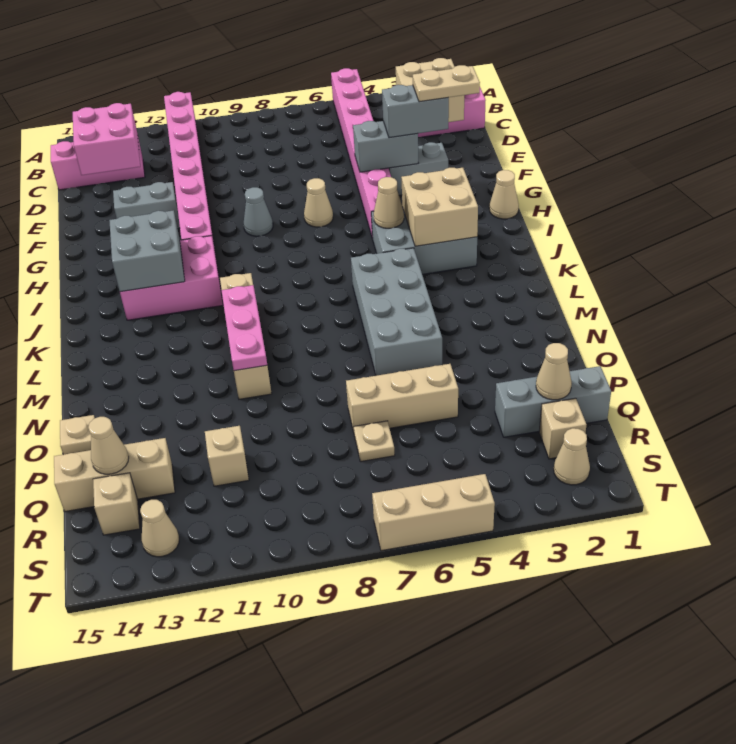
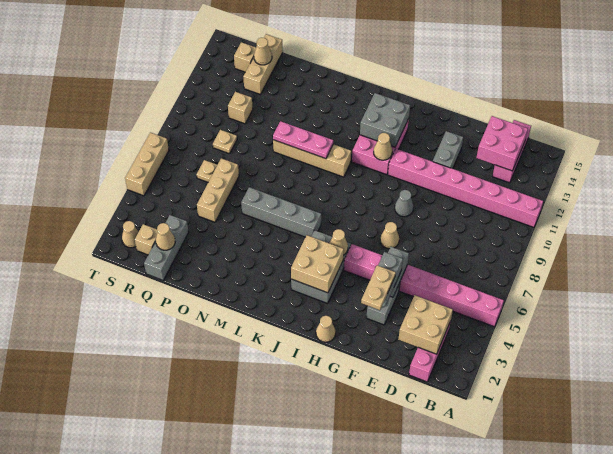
grey 2x4 brick [351,248,442,376] -> grey 1x4 brick [241,187,321,237]
tan 1x1 plate [60,415,95,455] -> tan 1x1 plate moved to [213,130,237,154]
tan 1x1 cone [140,500,179,557] -> tan 1x1 cone moved to [374,133,392,160]

